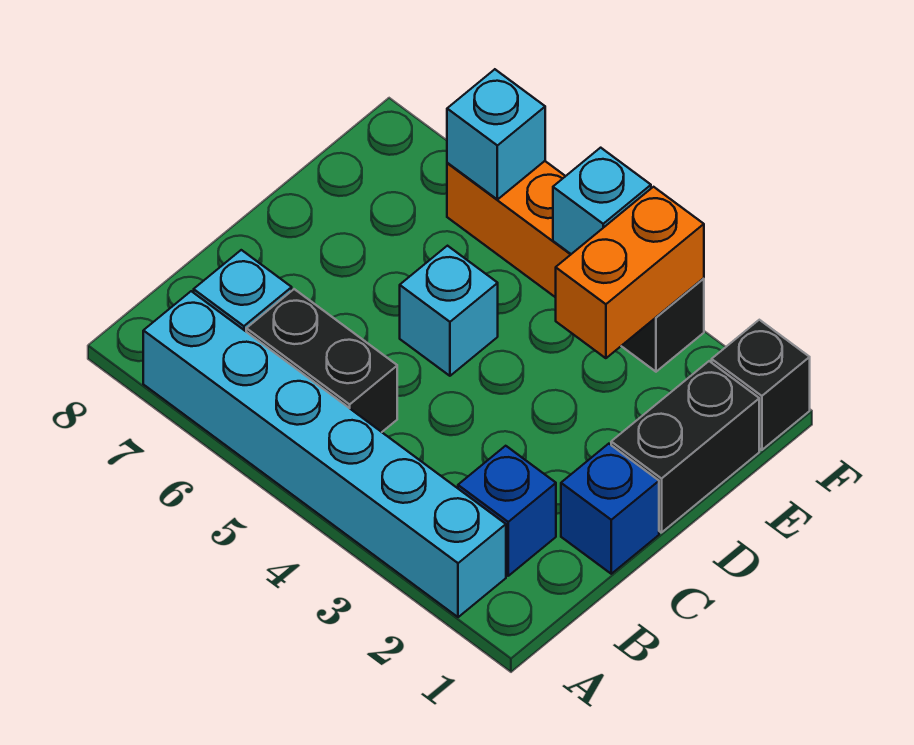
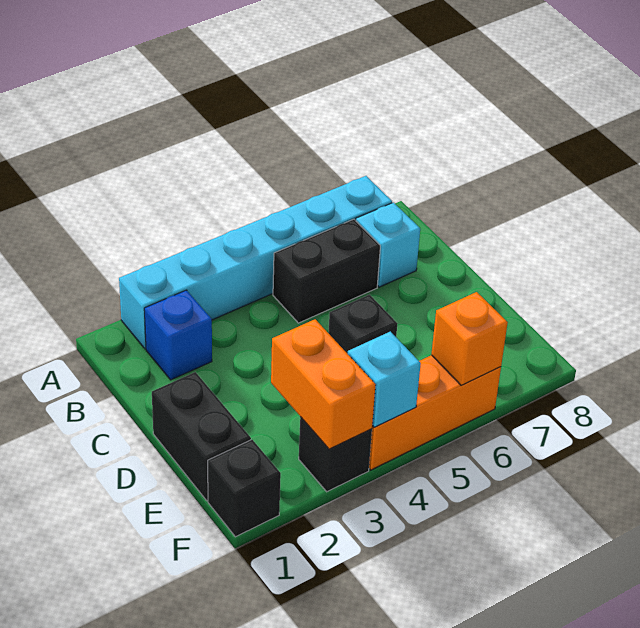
blue 1x1 brick [561,444,659,574] -> none
cyan 1x1 brick [400,246,498,376] -> black 1x1 brick [328,295,397,354]
cyan 1x1 brick [447,69,545,200] -> orange 1x1 brick [431,292,508,385]

